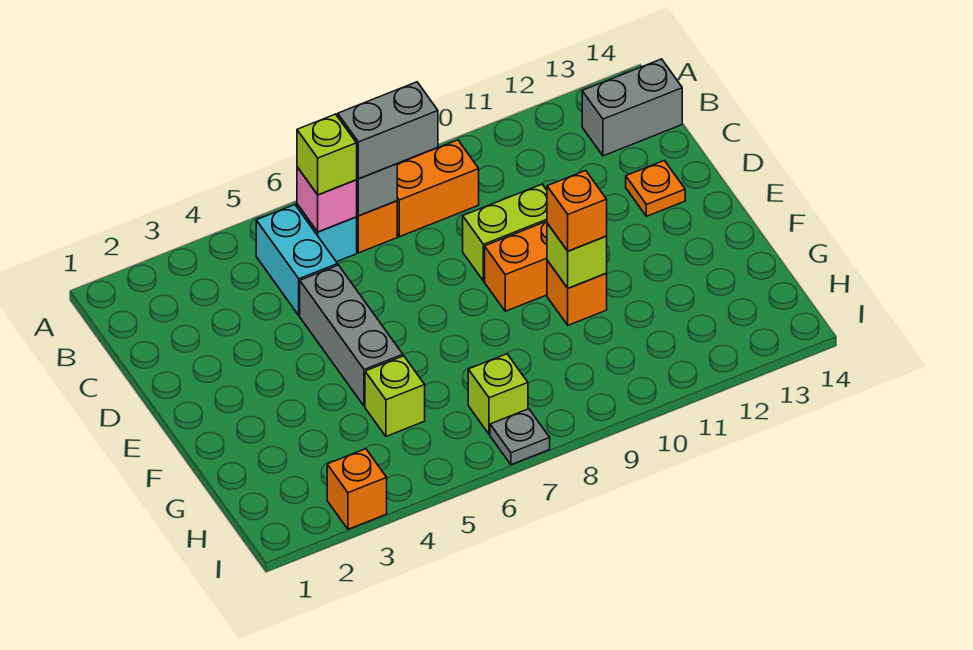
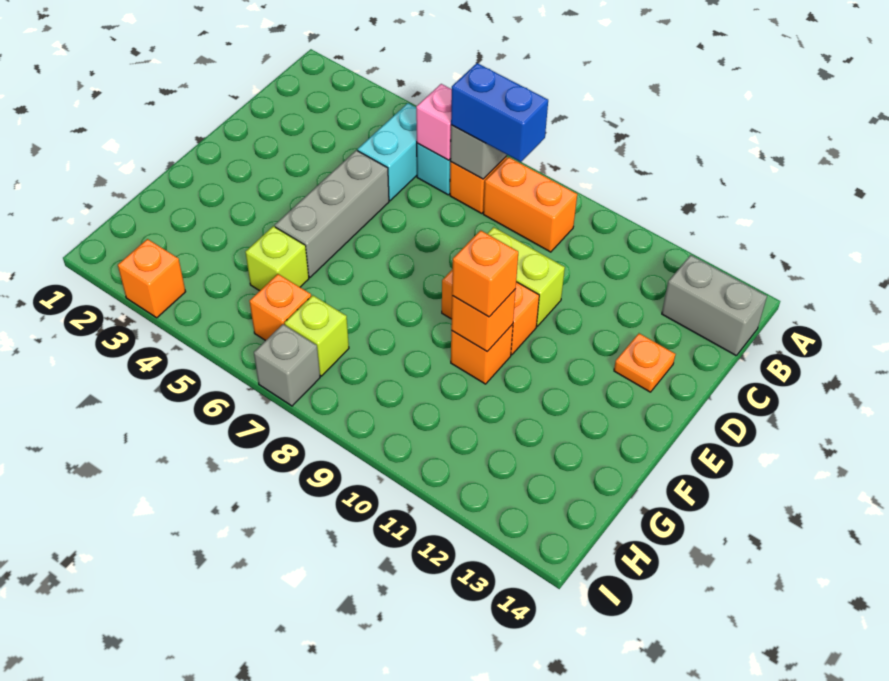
lime 1x1 brick [297,114,357,195] -> none
grey 1x2 brick [338,82,438,179] -> blue 1x2 brick [451,63,548,162]
lime 1x1 brick [547,223,607,288] -> orange 1x1 brick [451,289,516,351]
none -> orange 1x1 brick [250,274,311,341]
grey 1x1 plate [490,409,550,465] -> grey 1x1 brick [254,324,320,406]

